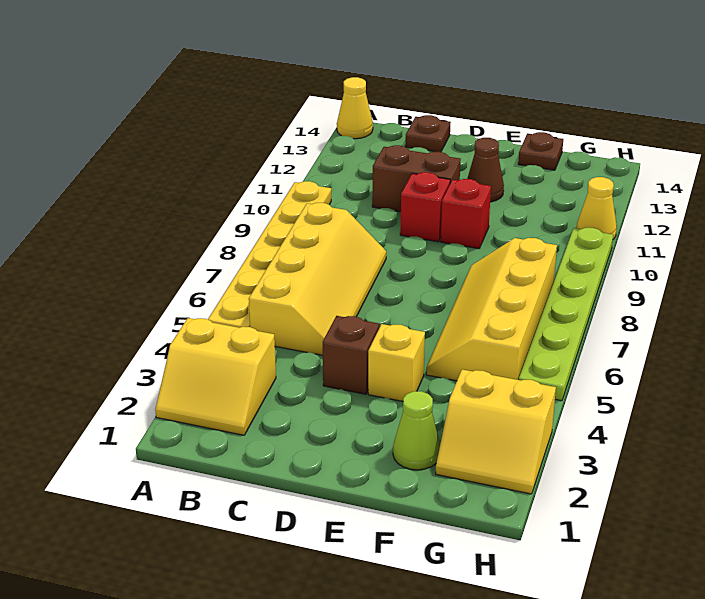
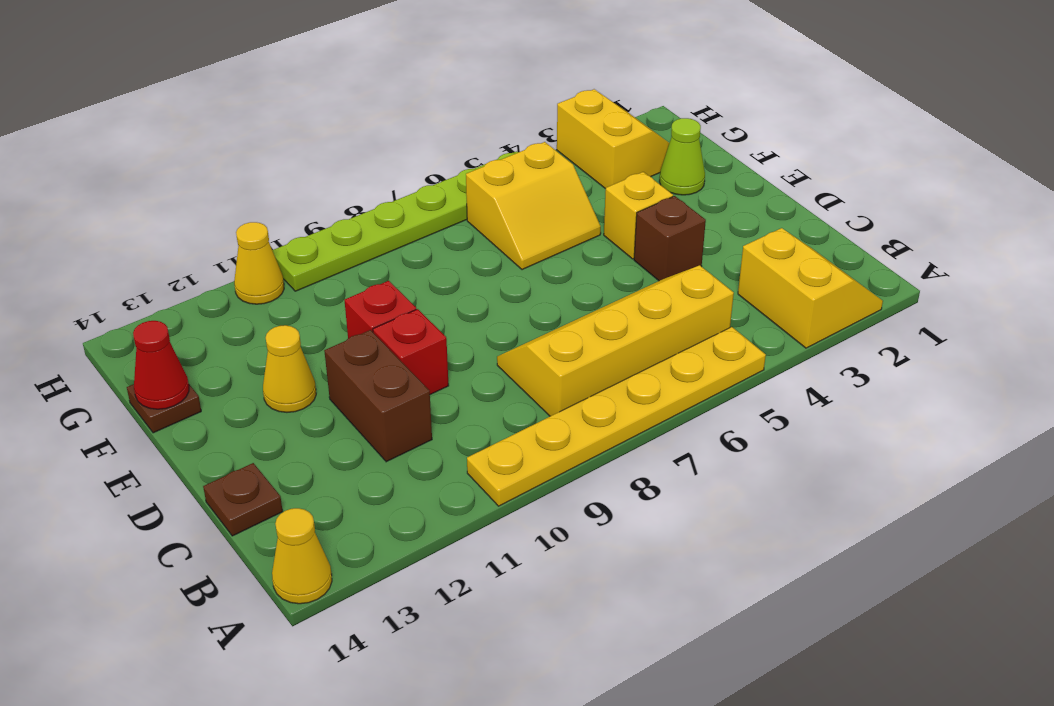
brown 1x1 cone [467,138,504,202] -> yellow 1x1 cone [263,325,316,412]
yellow 2x4 slope [426,238,557,381] -> yellow 2x2 slope [466,142,601,270]
none -> red 1x1 cone [133,321,189,409]

